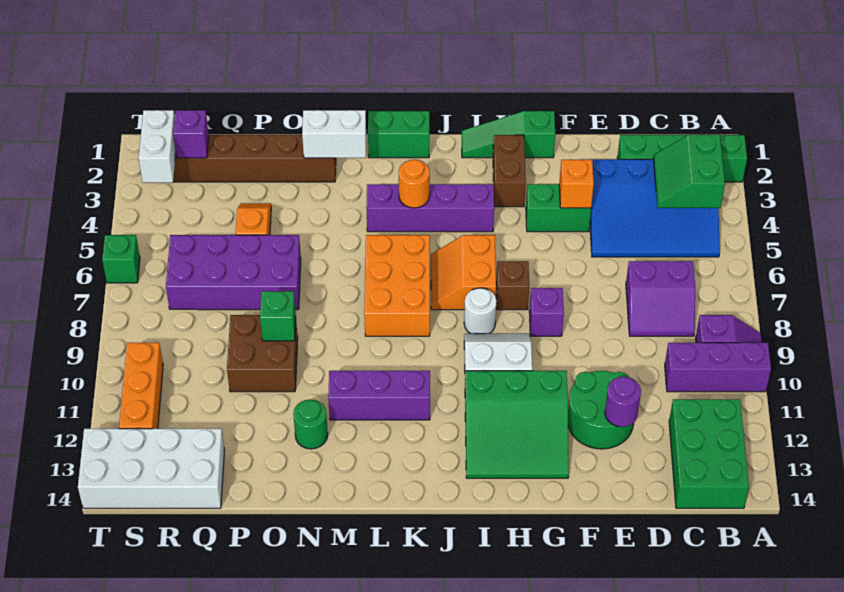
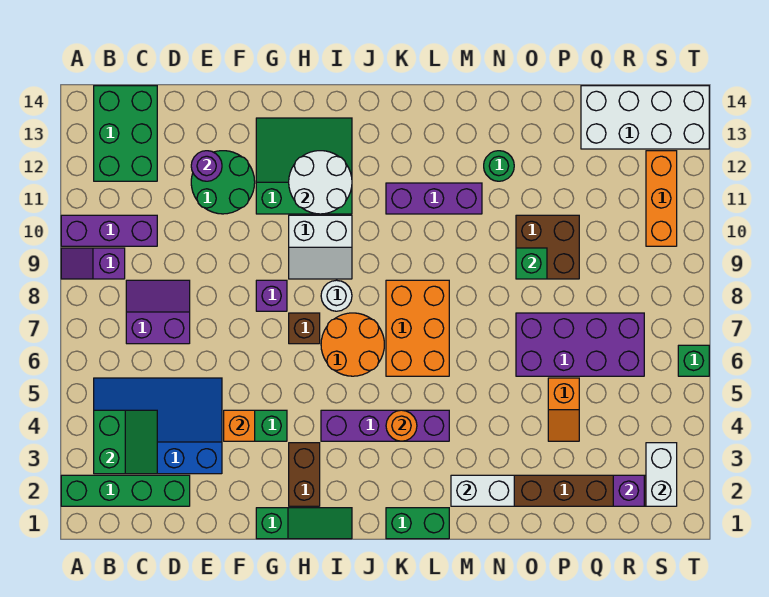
none -> white 2x2 round brick [289,151,352,214]
orange 2x2 slope [431,235,496,310] -> orange 2x2 round brick [321,313,384,376]

